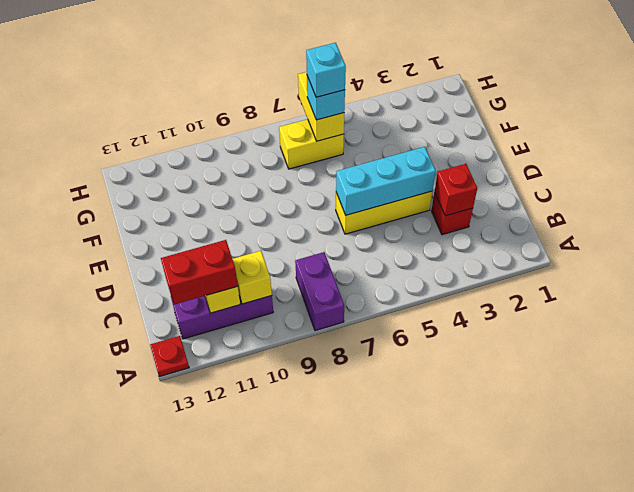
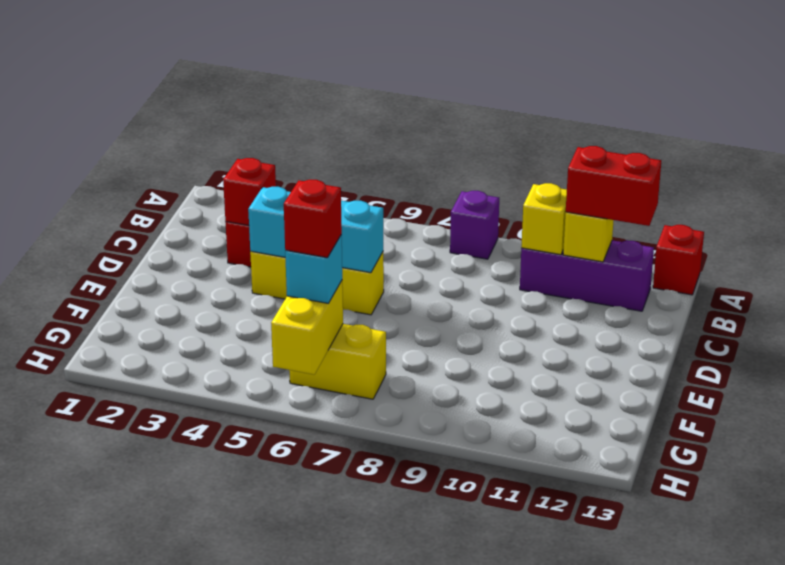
purple 1x2 brick [295,252,344,331] -> purple 1x1 brick [450,191,499,259]
red 1x1 plate [150,336,189,377] -> red 1x1 brick [653,225,704,295]
cyan 1x1 brick [306,43,346,97] -> red 1x1 brick [284,180,342,258]

